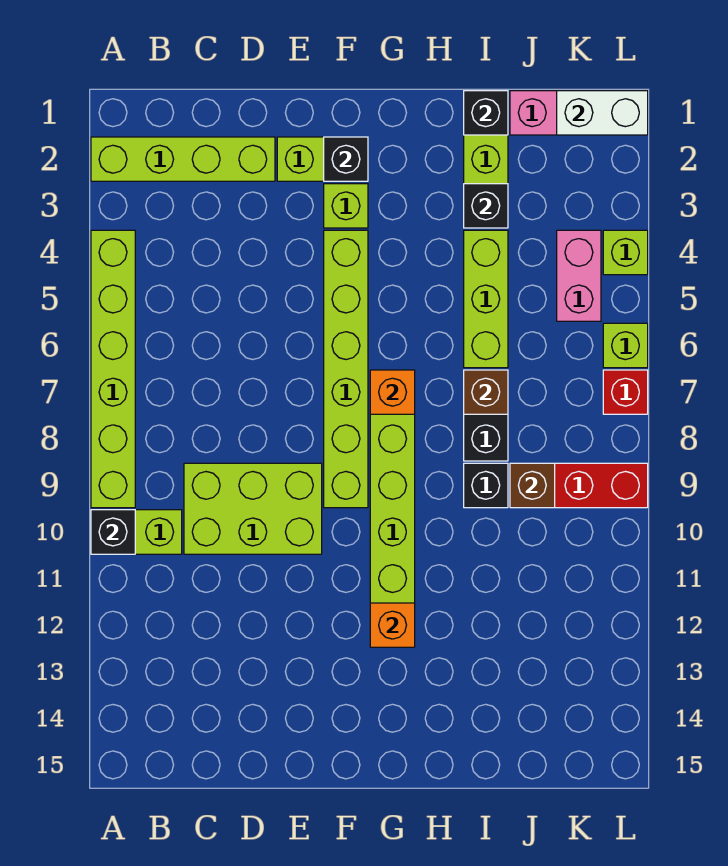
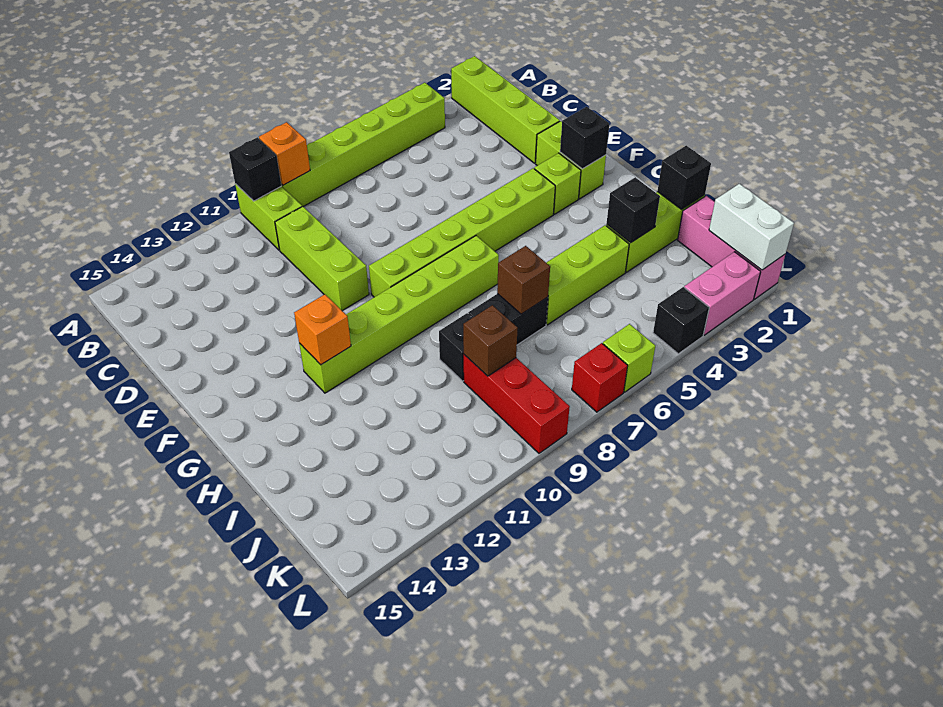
lime 2x3 brick [184,463,322,554] -> lime 1x3 brick [275,207,369,311]
orange 1x1 brick [370,370,415,414] -> orange 1x1 brick moved to [259,122,310,185]
pink 1x2 brick [557,230,601,321] -> pink 1x2 brick moved to [684,252,760,335]
lime 1x1 brick [603,230,648,275] -> black 1x1 brick [653,287,709,354]

